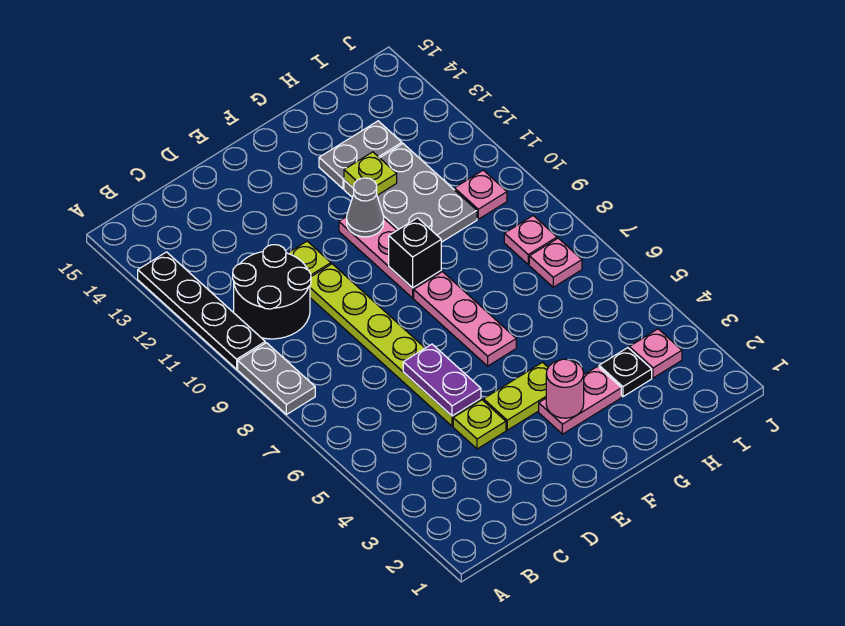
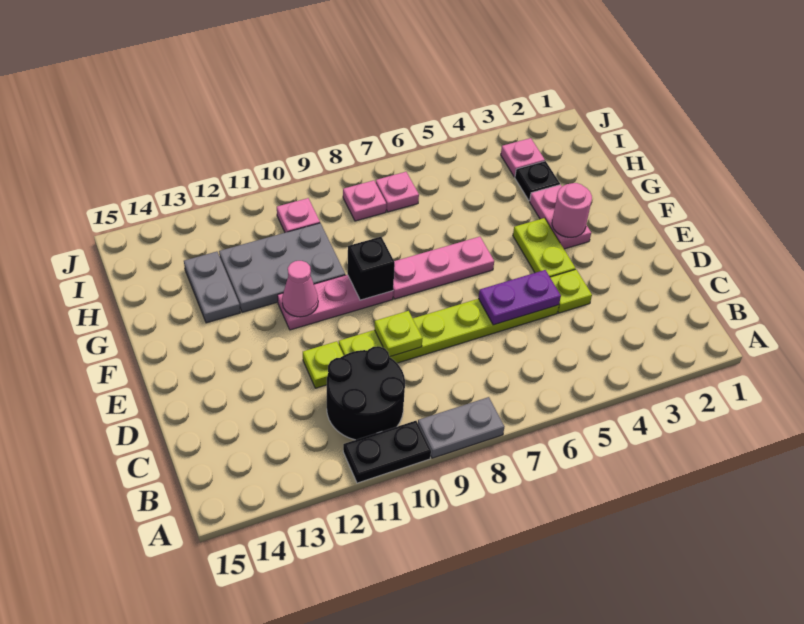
black 1x4 plate [138,252,265,369] -> black 1x2 plate [343,421,431,483]
grey 1x1 cone [347,178,384,237] -> pink 1x1 cone [282,261,318,317]
lime 1x1 plate [344,152,397,195] -> lime 1x1 plate moved to [375,311,423,357]

